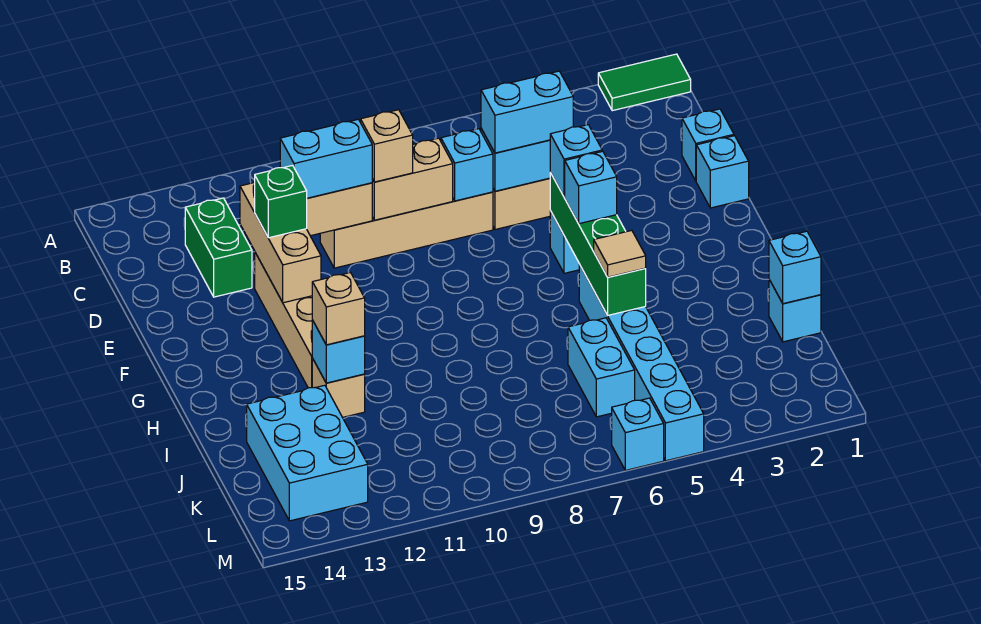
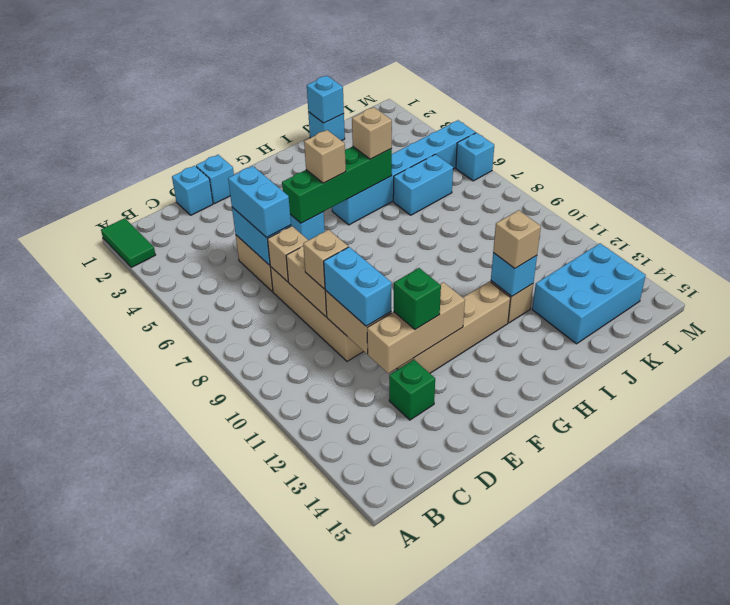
green 1x2 brick [185,198,252,297] -> green 1x1 brick [389,360,435,420]
cyan 1x1 brick [441,129,493,201] -> tan 1x1 brick [268,226,308,282]
cyan 1x1 brick [550,125,602,197] -> none
cyan 1x1 brick [565,151,617,224] -> tan 1x1 brick [304,130,346,183]
tan 1x1 tile [594,230,646,277] -> tan 1x1 brick [352,107,392,159]

